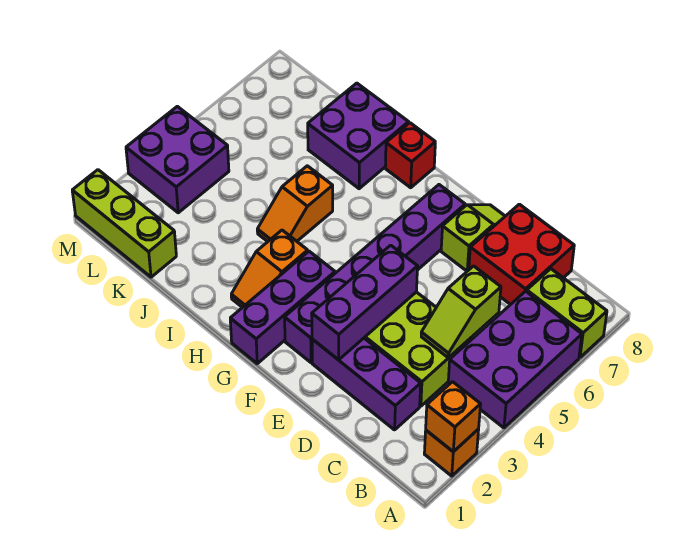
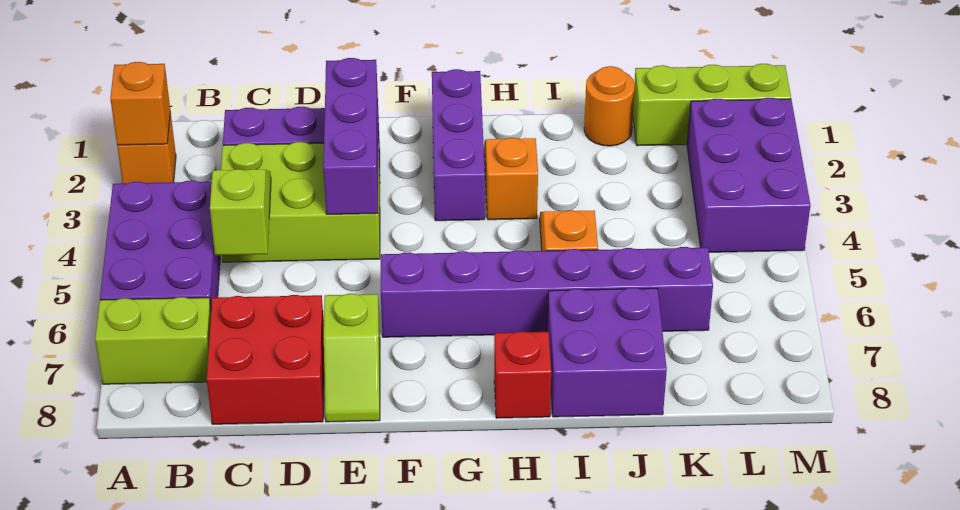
purple 1x6 brick [285,185,465,363] -> purple 1x6 brick turned to [381,247,713,337]
none -> orange 1x1 round brick [584,66,635,146]
purple 2x2 brick [126,106,229,213] -> purple 2x3 brick [687,98,810,252]

